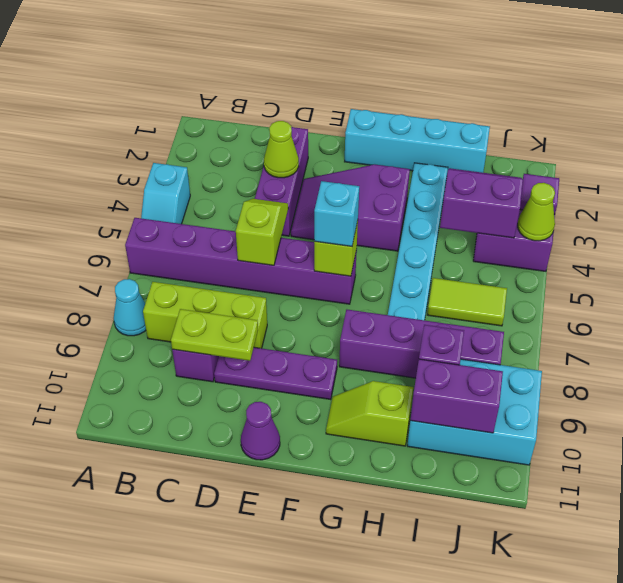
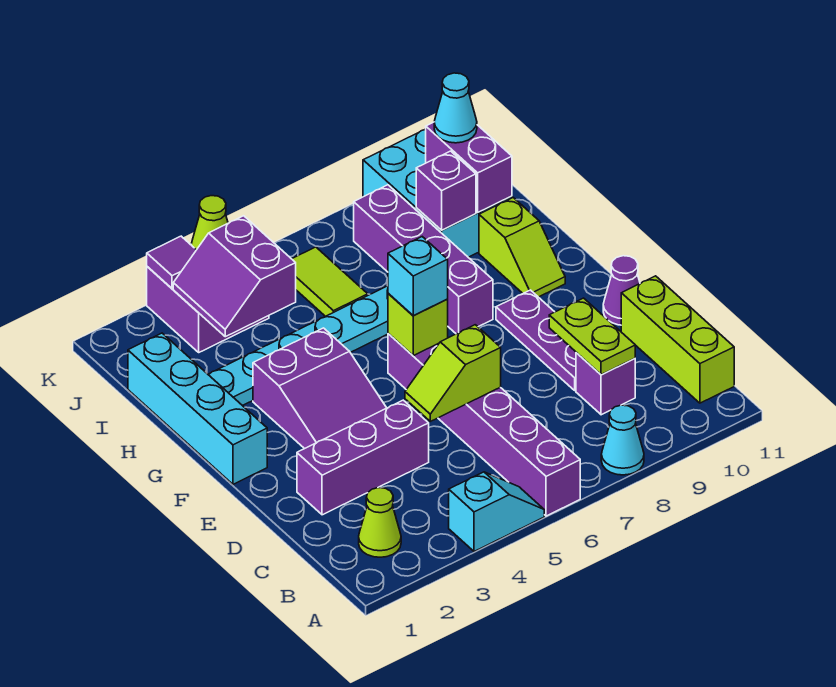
lime 1x3 brick [143,282,267,348] -> lime 1x3 brick moved to [621,276,734,403]
lime 1x1 cone [264,121,299,178] -> lime 1x1 cone moved to [359,488,401,557]
none -> cyan 1x1 cone [434,73,477,143]

